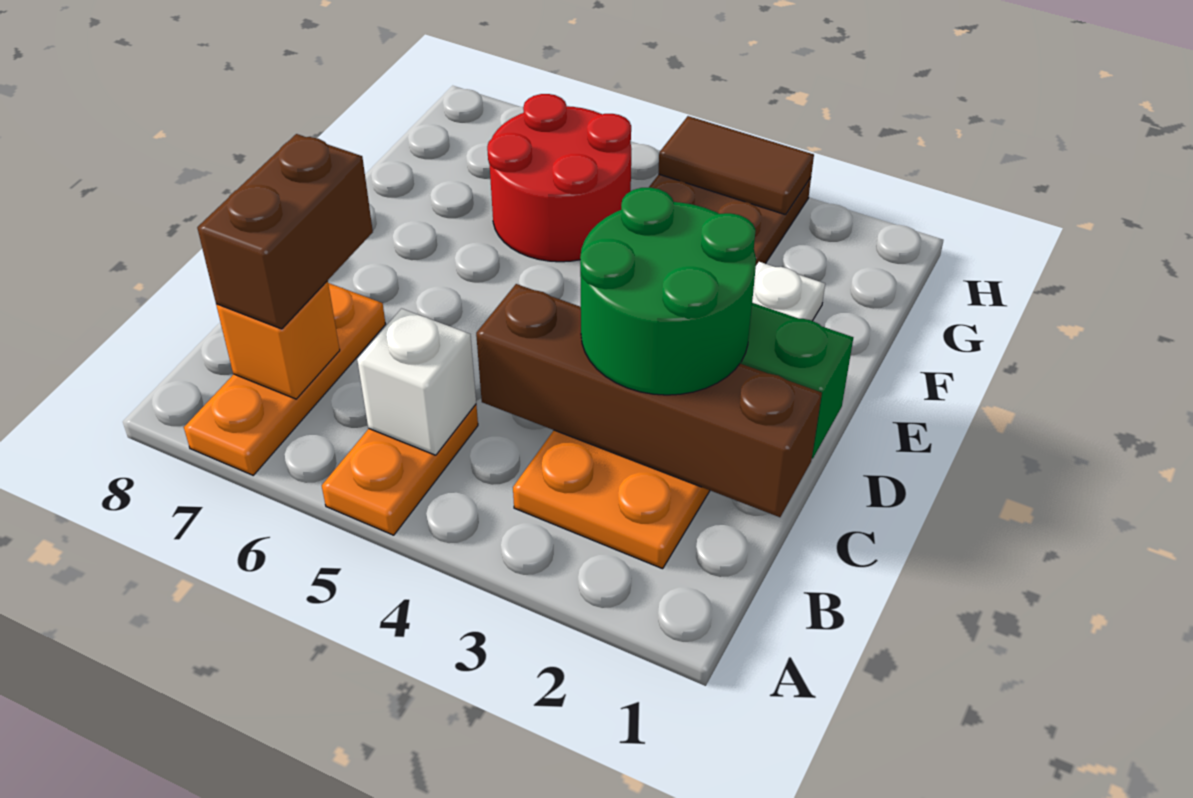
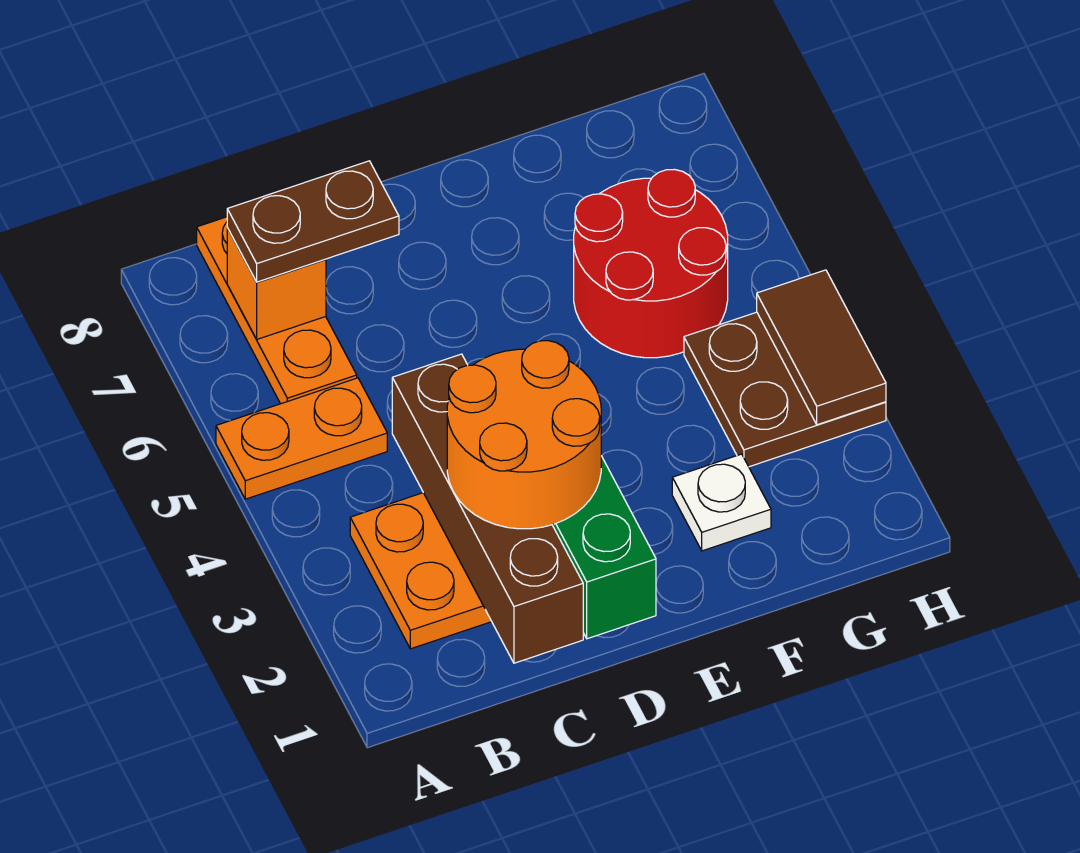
orange 1x3 plate [184,283,386,475] -> orange 1x3 plate turned to [197,217,357,404]
white 1x1 brick [357,309,476,455] -> none
brown 1x2 brick [197,134,373,329] -> brown 1x2 plate [227,161,399,282]
green 2x2 round brick [580,187,756,395] -> orange 2x2 round brick [447,341,601,529]

